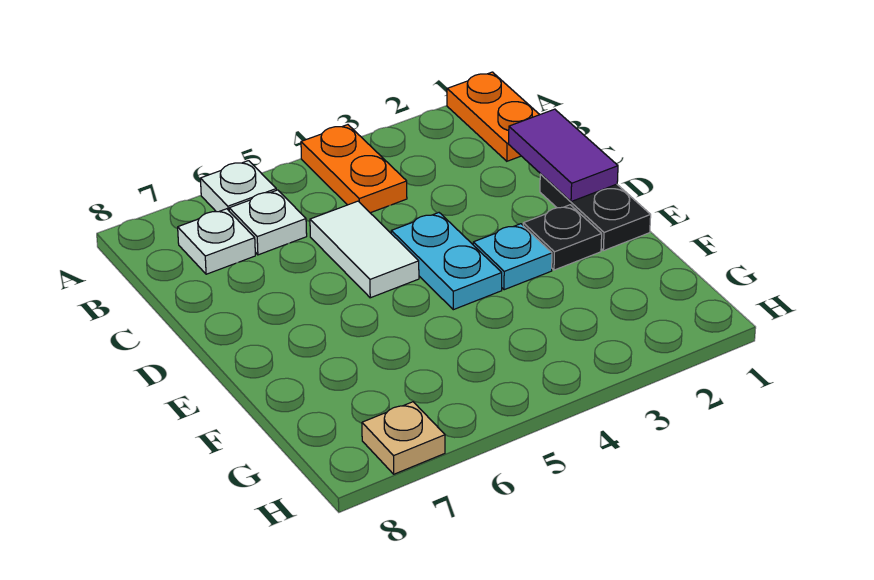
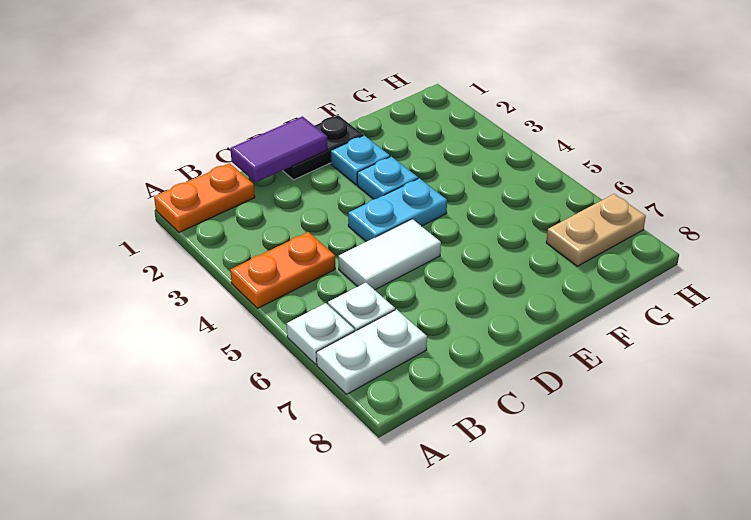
white 1x1 plate [178,209,255,274] -> white 1x2 plate [316,309,427,394]
black 1x1 plate [523,205,602,270] -> cyan 1x1 plate [331,136,390,185]
tan 1x1 plate [362,402,445,474] -> tan 1x2 plate [546,194,646,266]

